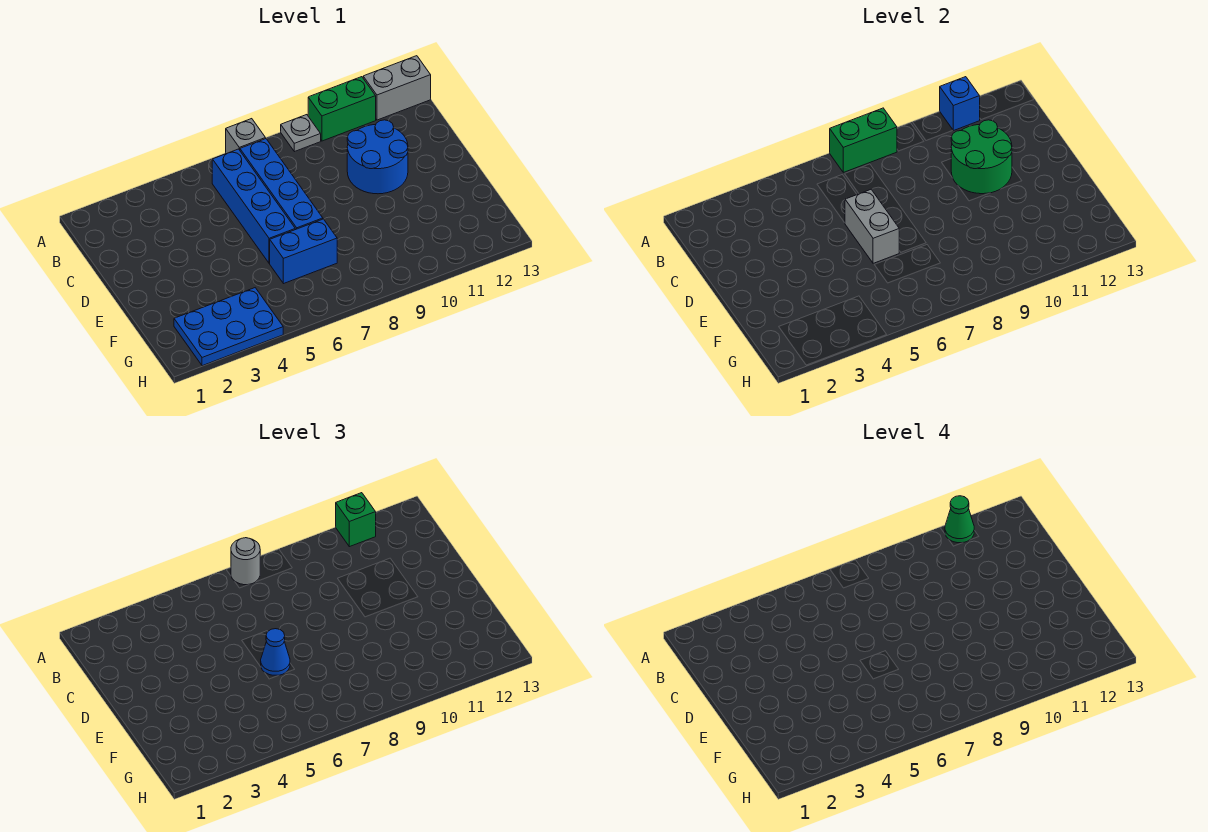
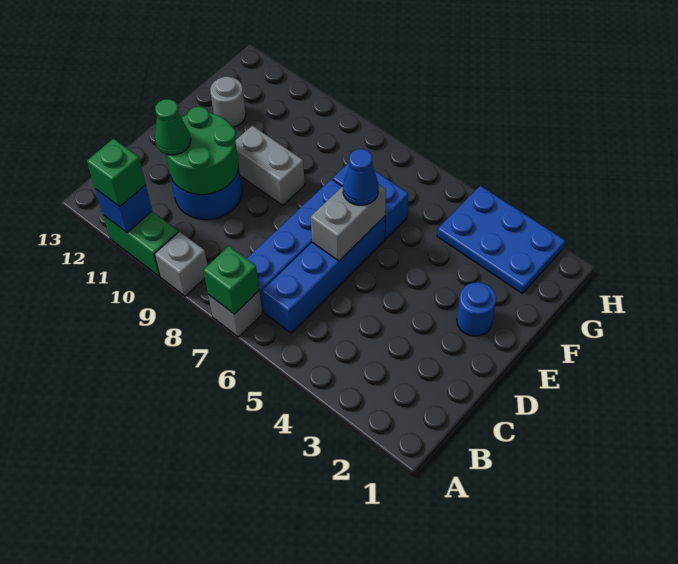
green 1x2 brick [830,108,897,172] -> green 1x1 brick [203,246,259,314]
grey 1x1 round brick [231,538,260,585] -> grey 1x1 round brick moved to [210,77,246,127]
grey 1x1 plate [281,115,321,152] -> grey 1x1 brick [155,232,208,296]
green 1x1 cone [945,496,974,543] -> green 1x1 cone moved to [155,99,191,155]
grey 1x2 brick [363,56,431,120] -> grey 1x2 brick moved to [235,126,305,205]
none -> blue 1x1 round brick [457,282,496,336]

